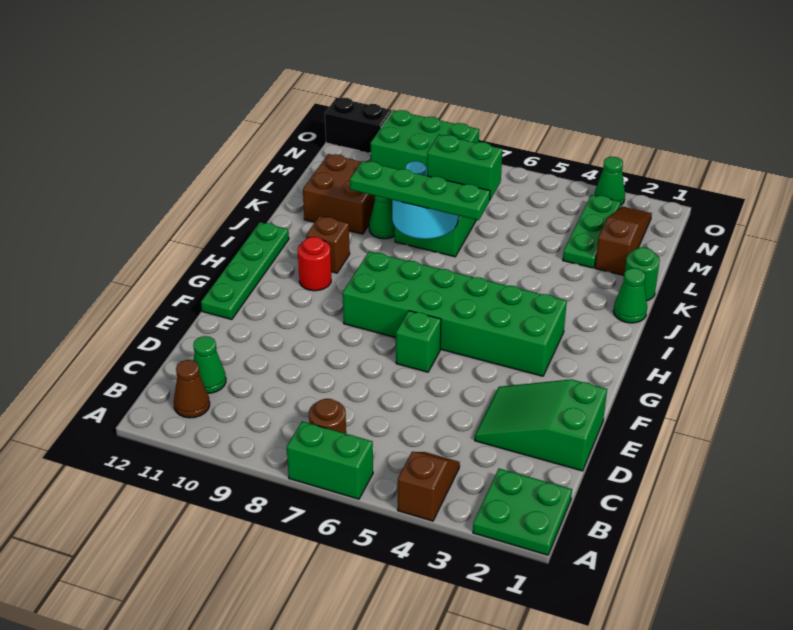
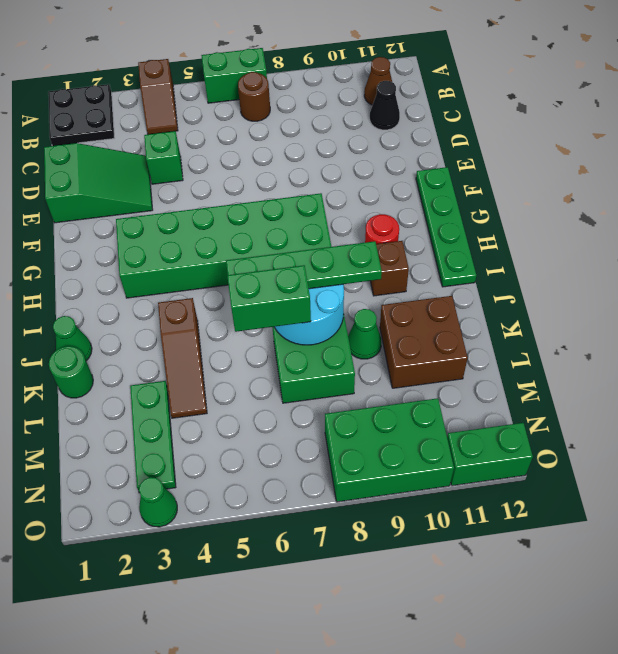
green 2x2 plate [473,469,572,555] -> black 2x2 plate [48,84,114,146]
green 1x1 cone [193,336,226,393] -> black 1x1 cone [370,81,400,130]
green 1x1 brick [396,311,441,372] -> green 1x1 brick moved to [144,131,183,184]
brown 1x3 slope [595,206,652,275] -> brown 1x3 slope moved to [158,298,207,418]
black 1x2 brick [325,98,392,153] -> green 1x2 brick [447,423,533,486]

